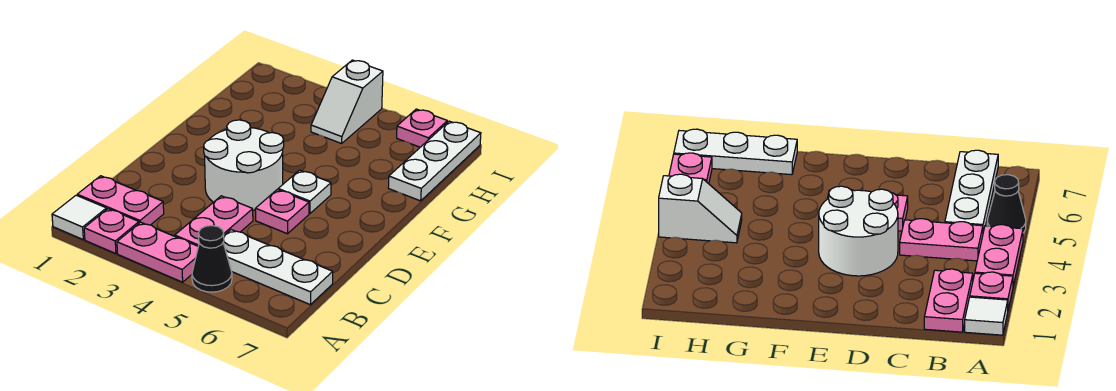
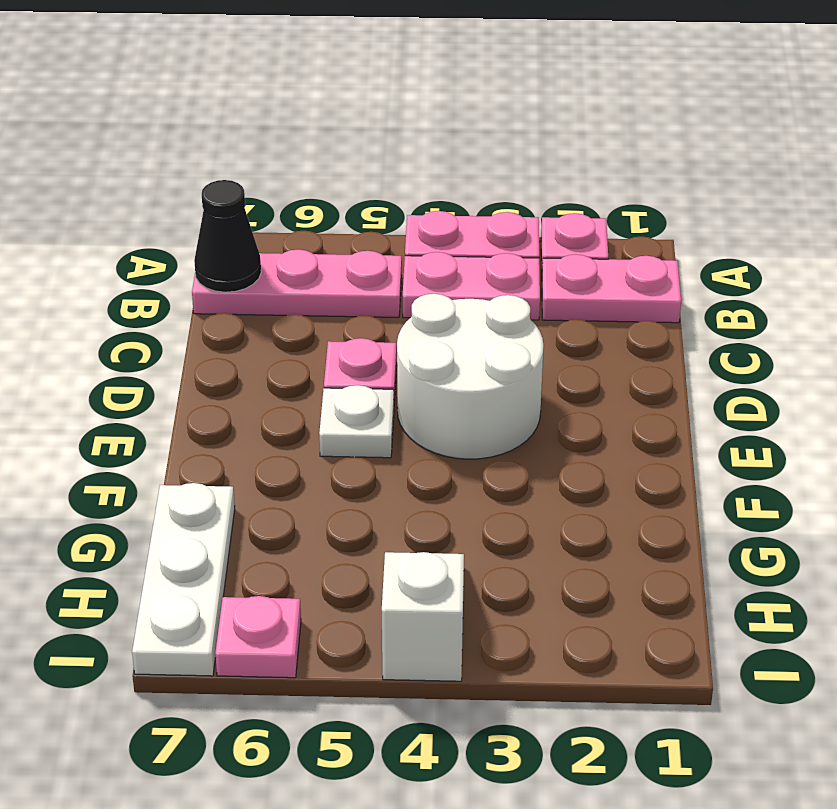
white 1x1 tile [52,195,107,239] -> none
black 1x1 cone [192,226,232,292] -> black 1x1 cone moved to [194,180,261,292]
pink 1x2 plate [175,196,253,246] -> pink 1x2 plate turned to [403,252,540,320]
white 1x3 plate [223,230,333,305] -> pink 1x3 plate [192,249,402,317]

